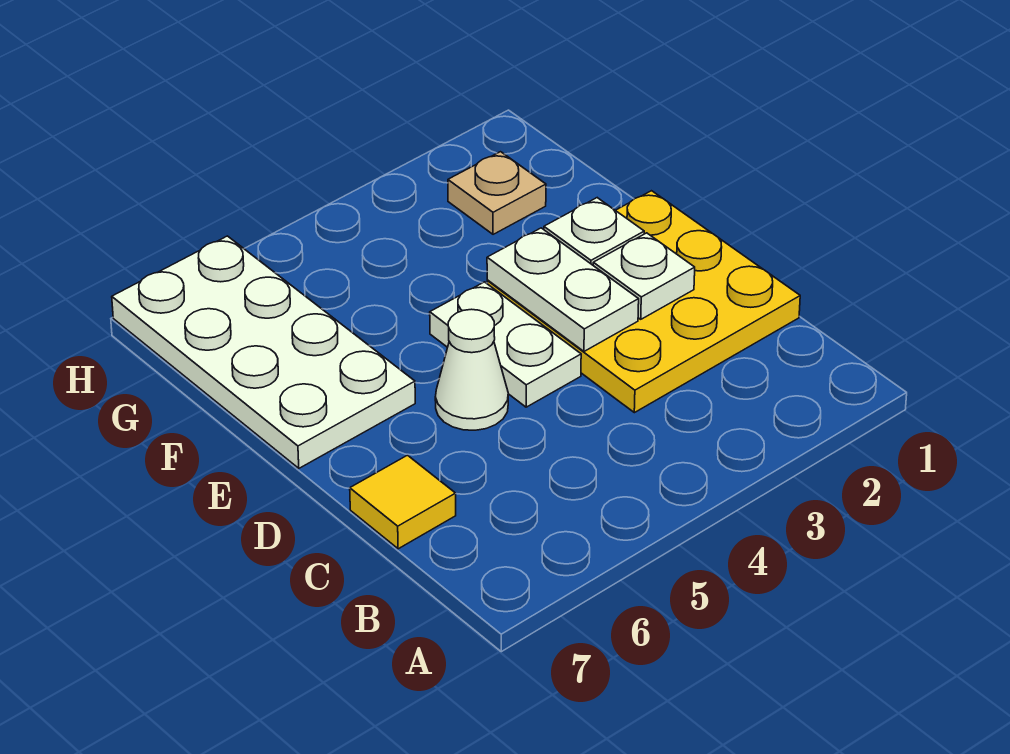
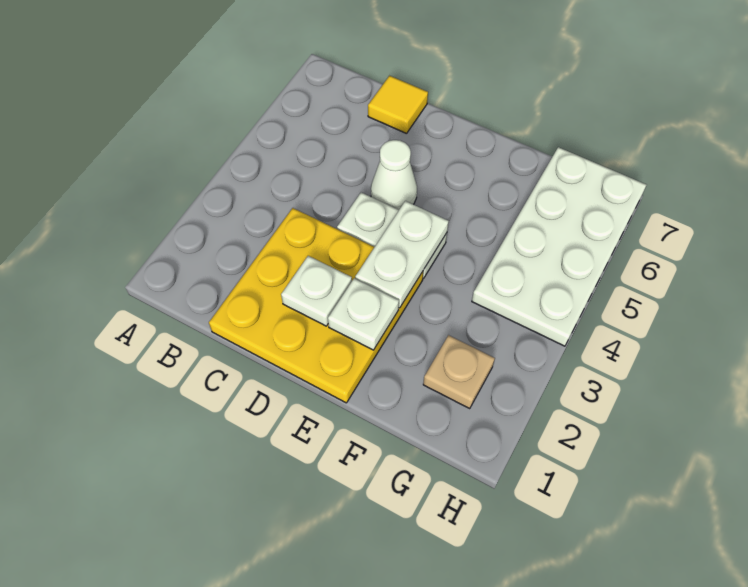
white 1x2 plate [487,228,639,351] -> white 1x2 plate turned to [355,201,449,308]
white 2x4 plate [112,236,415,468] -> white 2x4 plate turned to [472,147,646,346]

